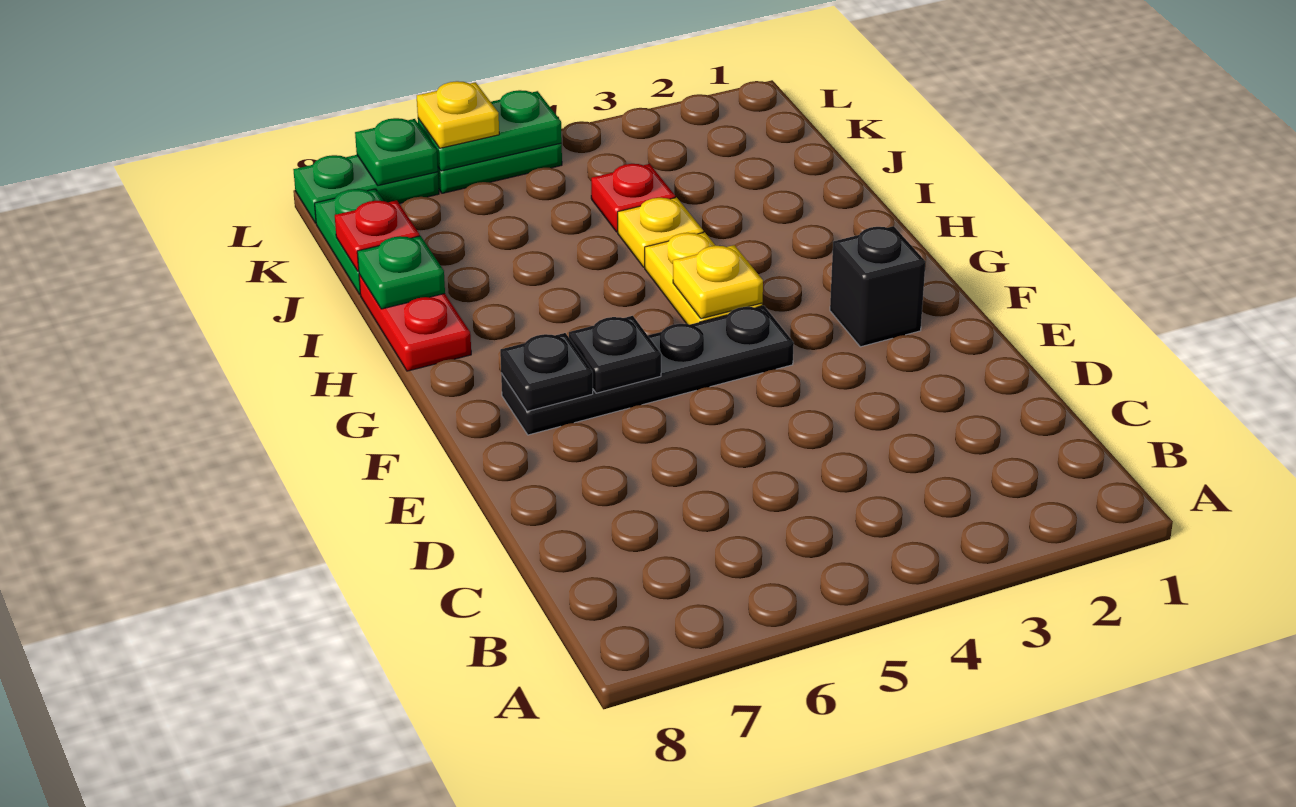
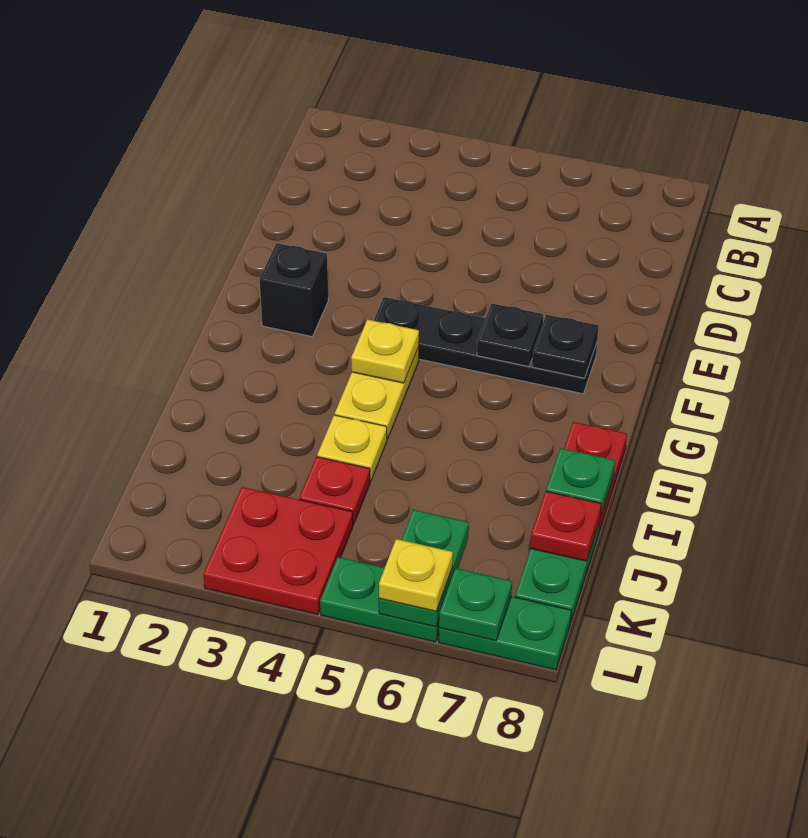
none -> red 2x2 plate [203,487,353,615]
green 1x2 plate [418,90,562,171] -> green 1x2 plate turned to [379,510,469,627]

